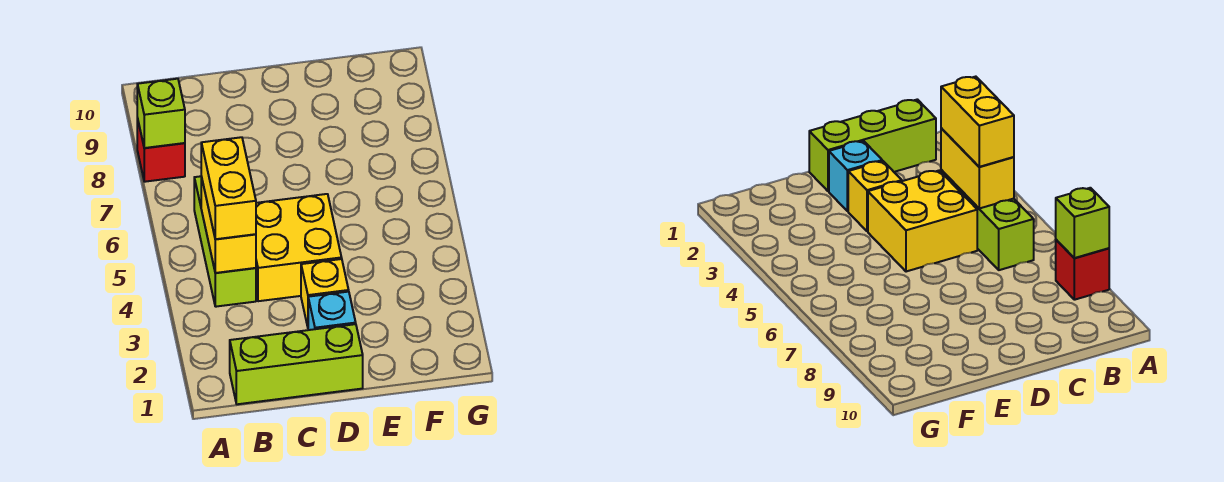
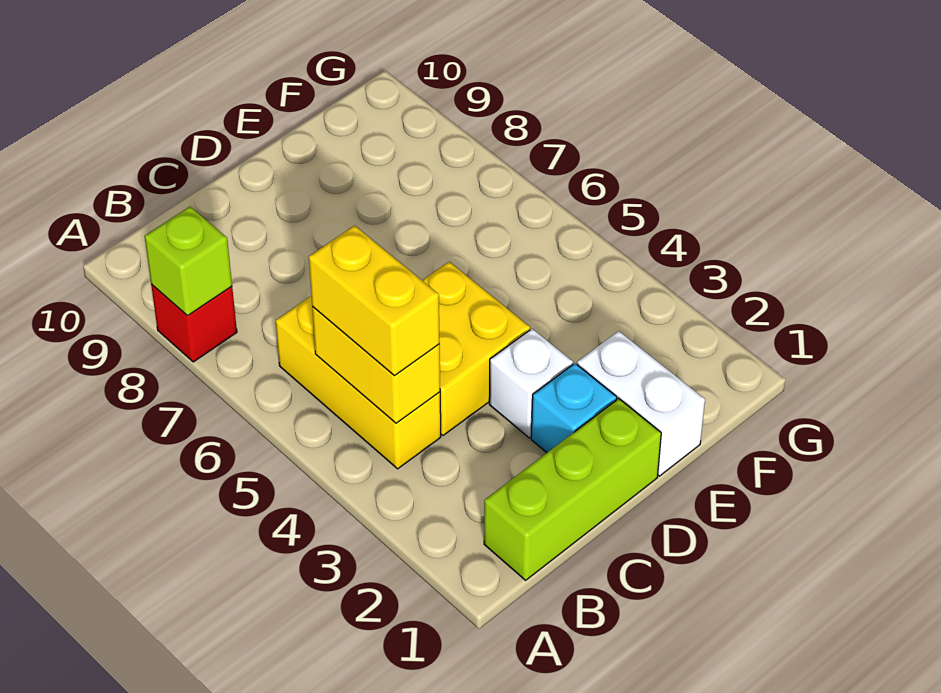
lime 1x3 brick [194,176,256,307] -> yellow 1x3 brick [276,296,441,469]
yellow 1x1 brick [301,259,349,327] -> white 1x1 brick [489,329,573,438]
none -> white 1x2 brick [577,331,705,476]

